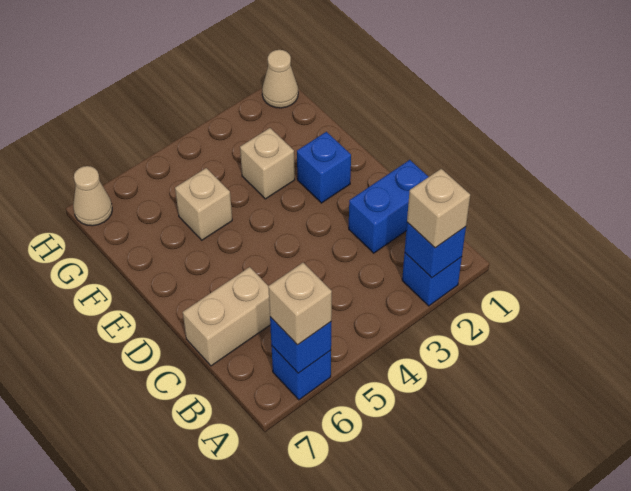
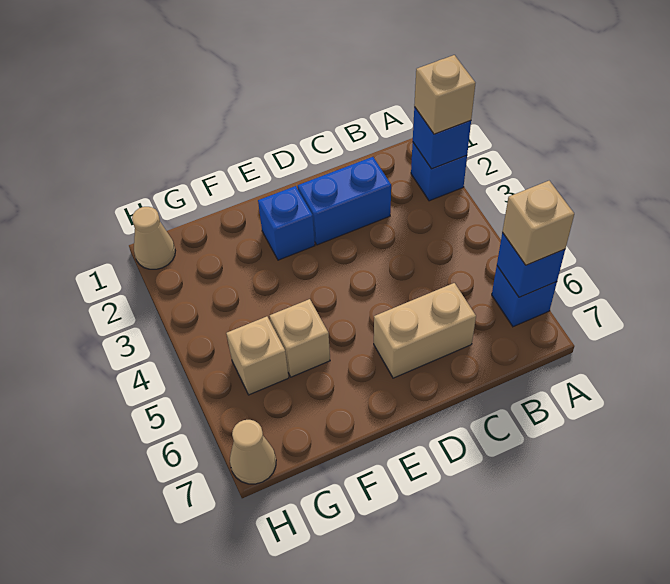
blue 1x2 brick [349,160,428,253] -> blue 1x2 brick turned to [298,157,391,245]
tan 1x2 brick [183,267,270,366] -> tan 1x2 brick turned to [374,283,476,378]
tan 1x1 brick [240,128,295,199] -> tan 1x1 brick moved to [226,316,289,395]

